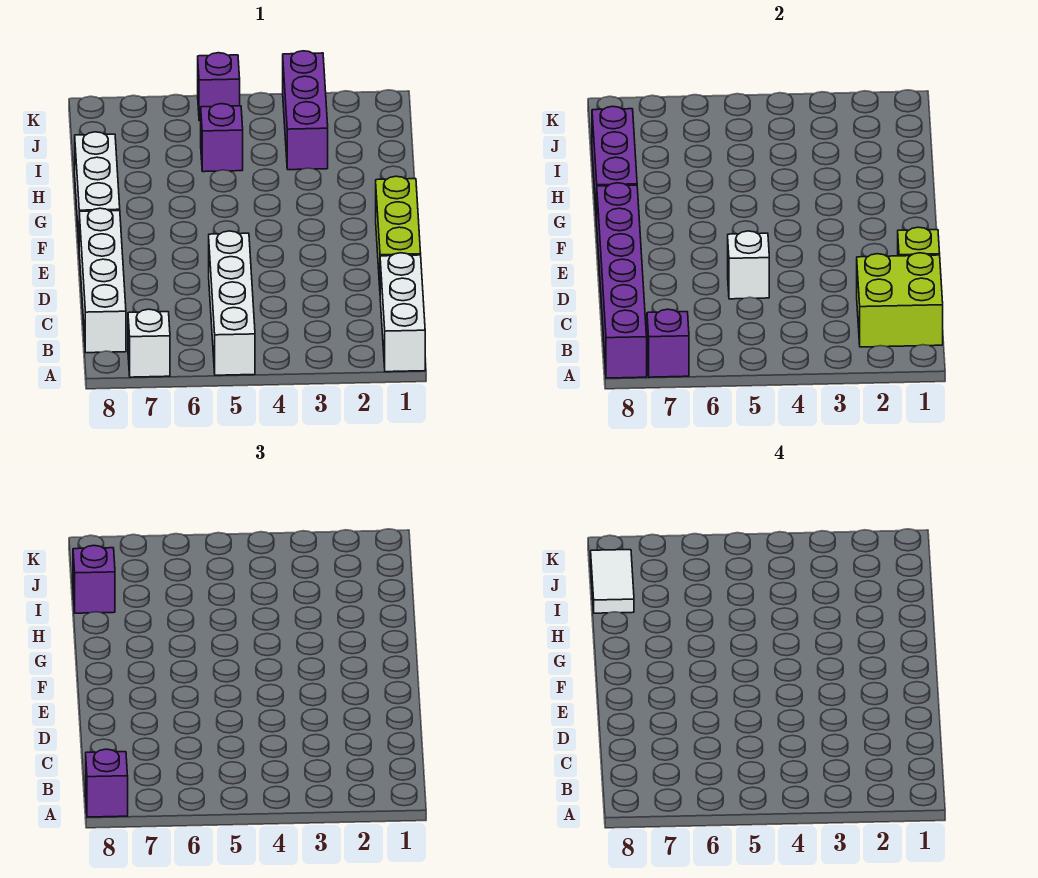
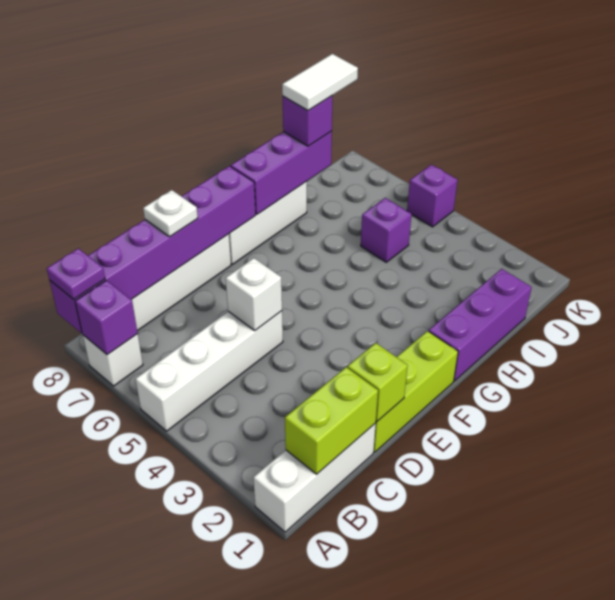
purple 1x1 brick [86,749,128,817] -> purple 1x1 plate [47,248,105,299]
lime 2x2 brick [857,253,943,347] -> lime 1x2 brick [285,367,378,474]
none -> white 1x1 plate [143,190,198,237]
purple 1x3 brick [283,51,328,170] -> purple 1x3 brick moved to [429,269,532,381]

